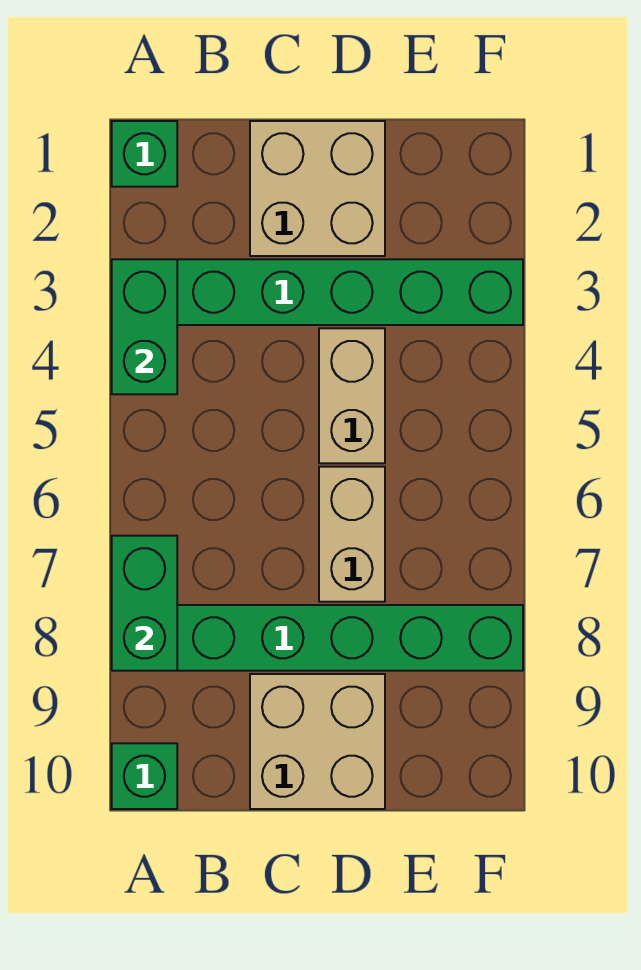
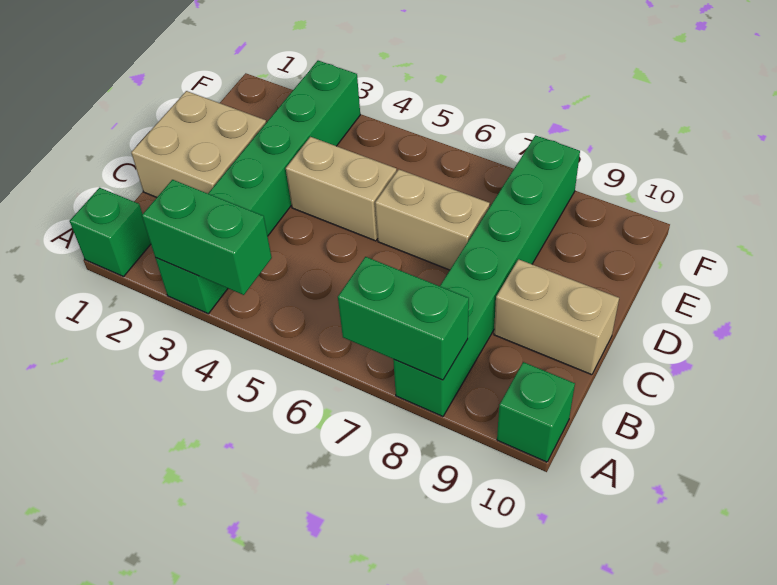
tan 2x2 brick [250,674,385,809] -> tan 1x2 brick [494,259,619,375]

